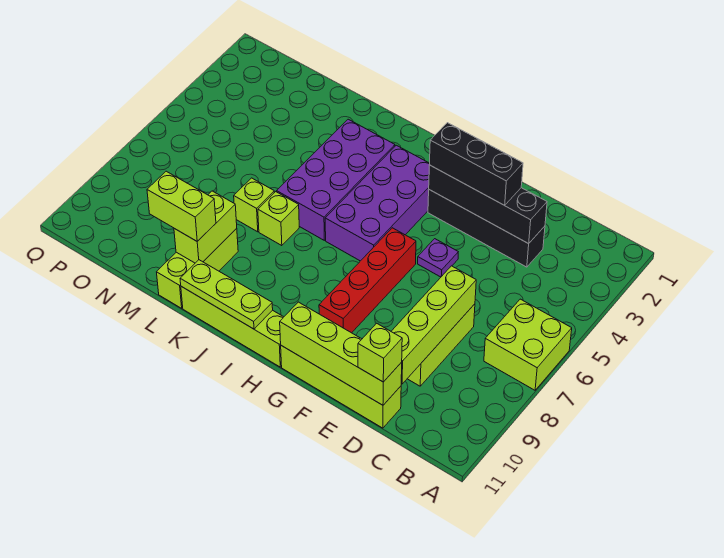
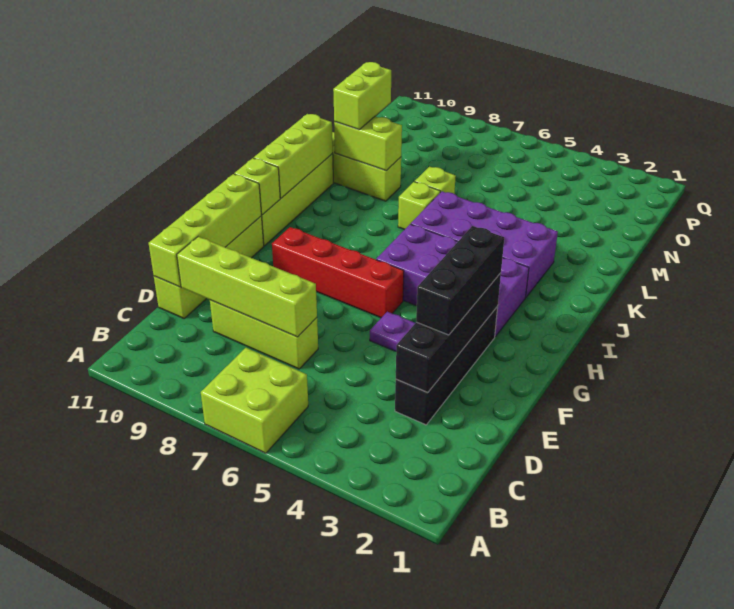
lime 1x1 brick [358,323,402,382] -> lime 1x1 brick moved to [234,158,280,215]
lime 1x3 plate [180,260,273,329] -> lime 1x3 brick [254,114,333,198]

